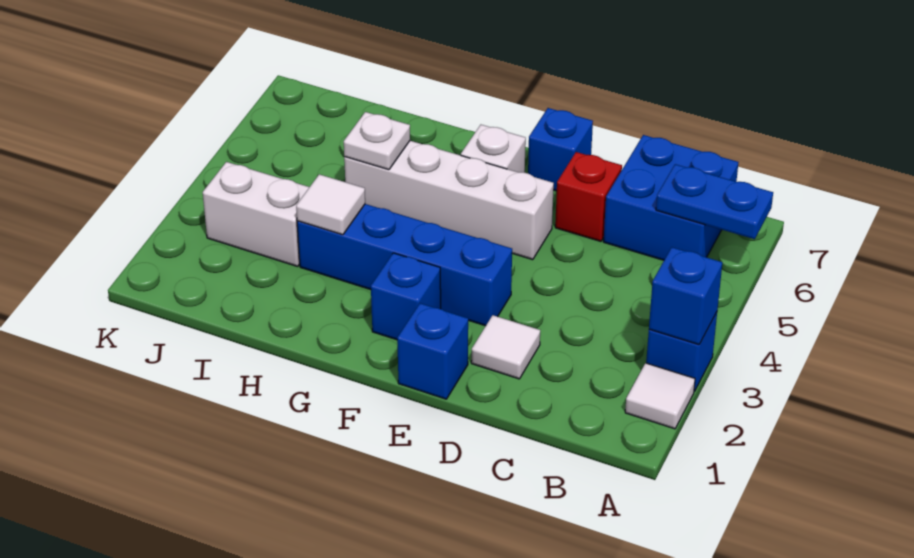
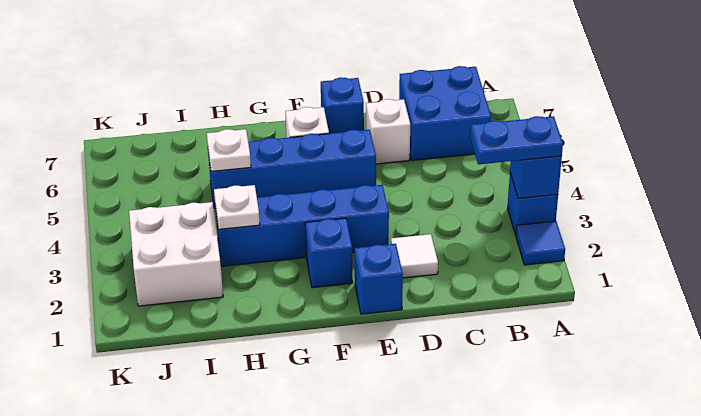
white 1x1 tile [625,363,695,429] -> blue 1x1 tile [516,221,565,265]
blue 1x2 plate [656,164,773,239] -> blue 1x2 plate moved to [470,116,563,164]
red 1x1 brick [555,152,622,241] -> white 1x1 brick [366,99,410,164]
white 1x4 brick [344,141,554,260] -> blue 1x4 brick [208,130,376,208]
white 1x1 tile [296,174,365,235] -> white 1x1 plate [214,185,260,229]
white 1x2 brick [203,162,309,266] -> white 2x2 brick [129,202,223,306]

